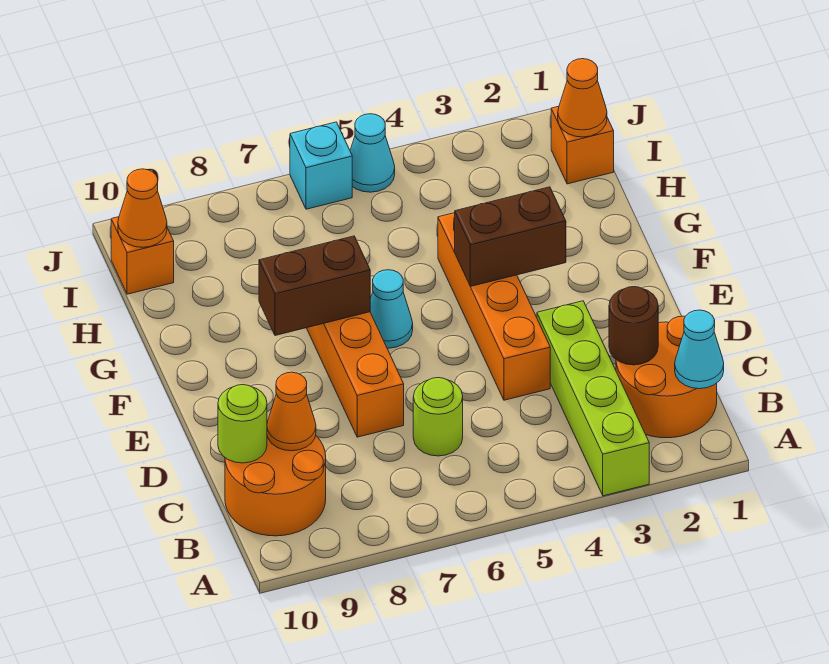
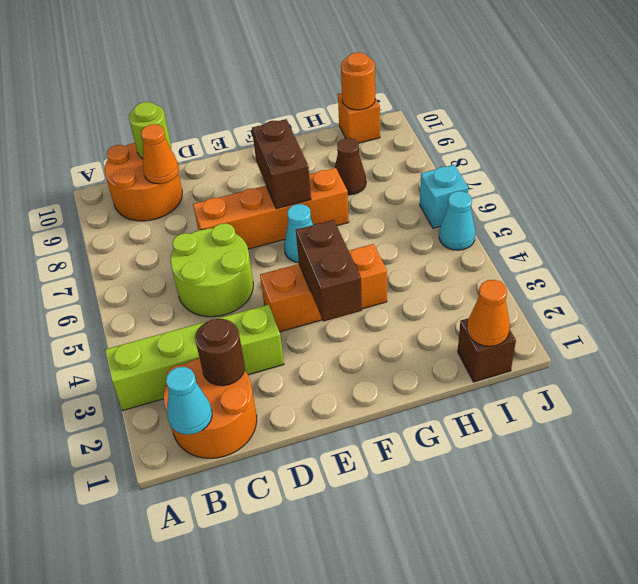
lime 1x1 round brick [413,378,463,456] -> lime 2x2 round brick [170,223,253,317]
orange 1x4 brick [438,213,550,400] -> orange 1x3 brick [260,244,387,332]
none -> brown 1x1 cone [335,138,366,195]
orange 1x1 brick [551,106,614,184] -> brown 1x1 brick [458,318,516,382]
orange 1x1 cone [118,169,167,247] -> orange 1x1 round brick [341,52,375,110]

